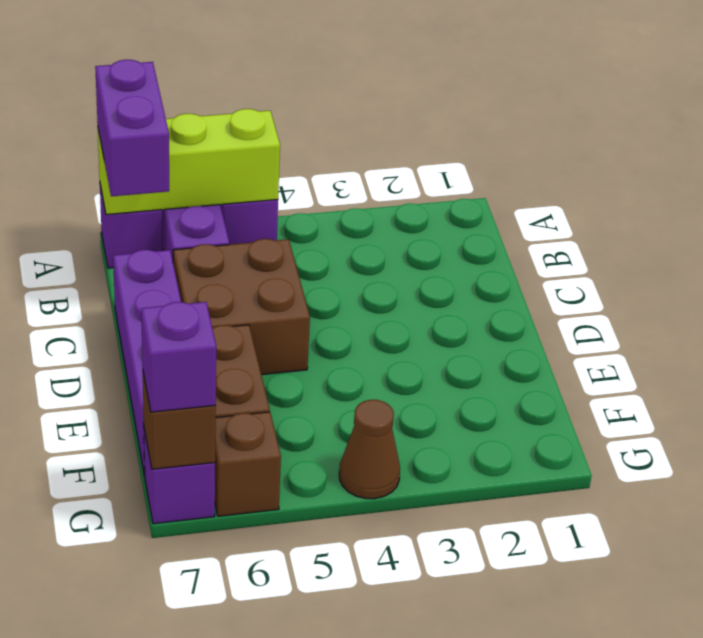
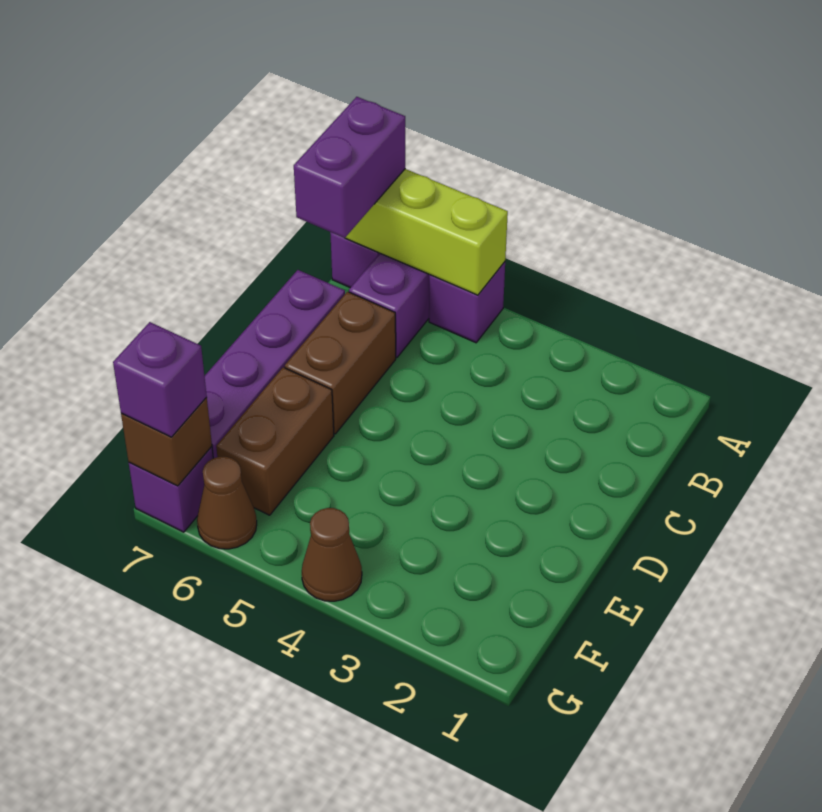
brown 2x2 brick [173,239,310,375] -> brown 1x2 brick [285,292,396,434]
brown 1x1 brick [215,412,281,516] -> brown 1x1 cone [197,457,257,549]

